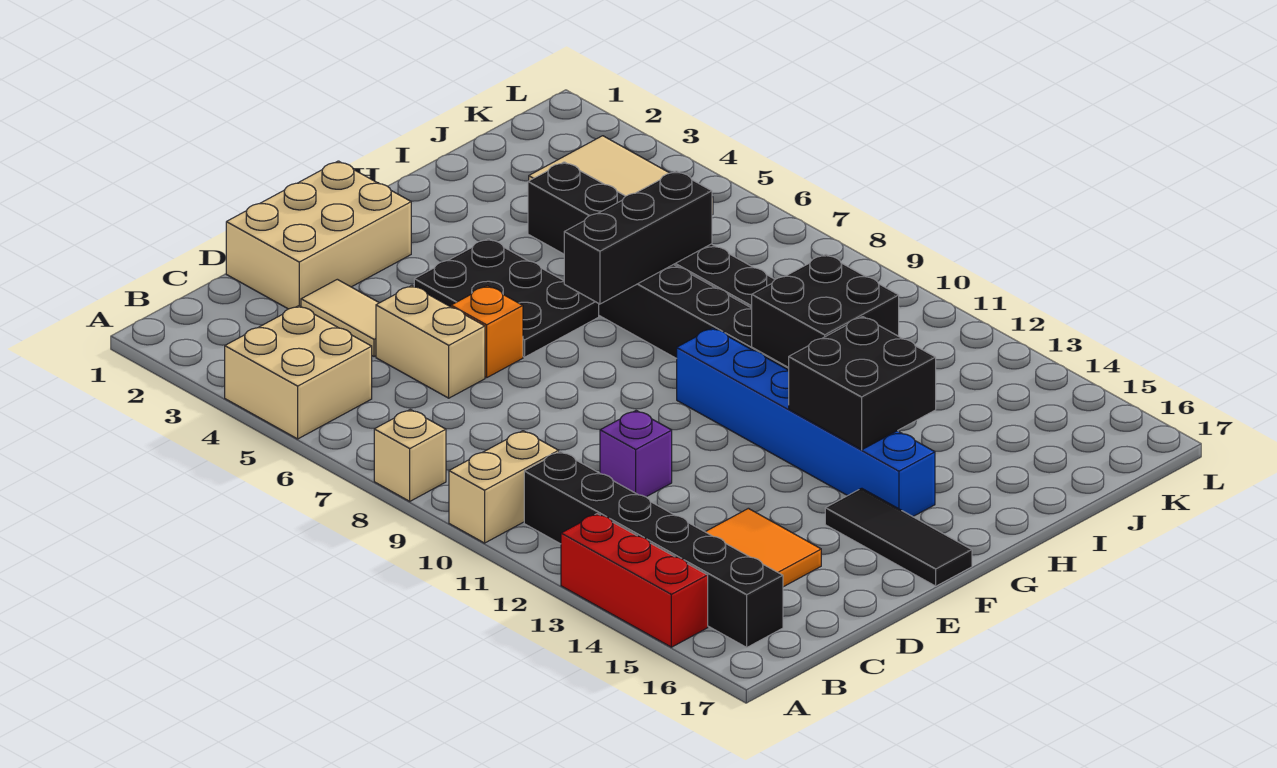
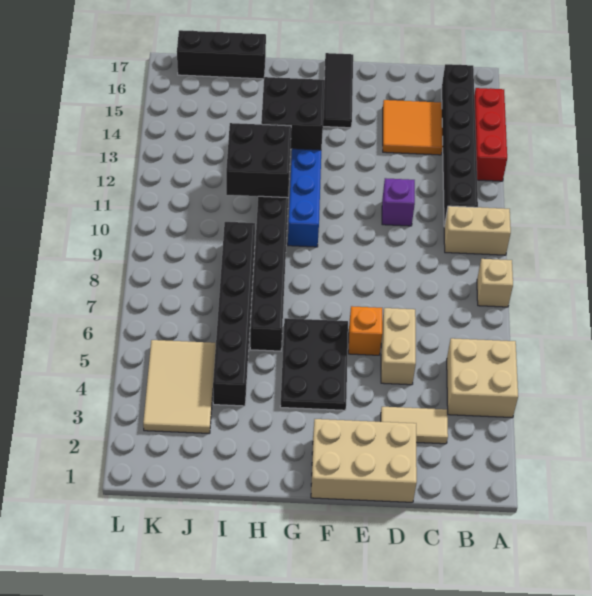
tan 1x2 tile [301,279,379,357] -> tan 1x2 tile turned to [381,407,448,444]
black 1x3 brick [564,171,712,304] -> black 1x3 brick moved to [177,30,266,79]

